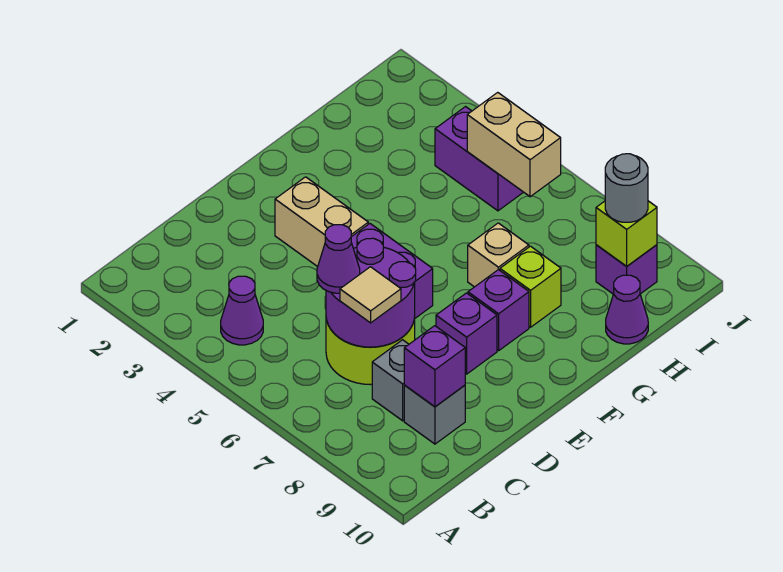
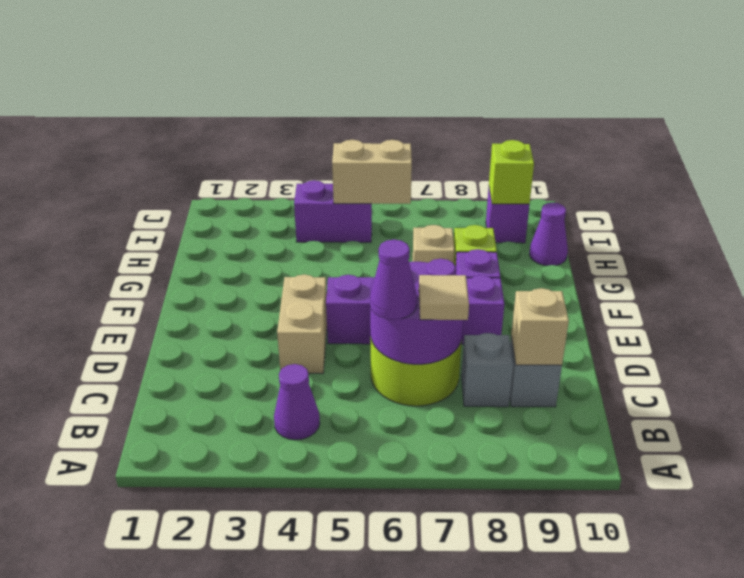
purple 1x1 brick [404,326,465,407] -> tan 1x1 brick [511,288,569,365]
tan 1x2 brick [275,177,368,267] -> tan 1x2 brick turned to [277,274,327,374]
grey 1x1 round brick [605,154,648,222] -> none

